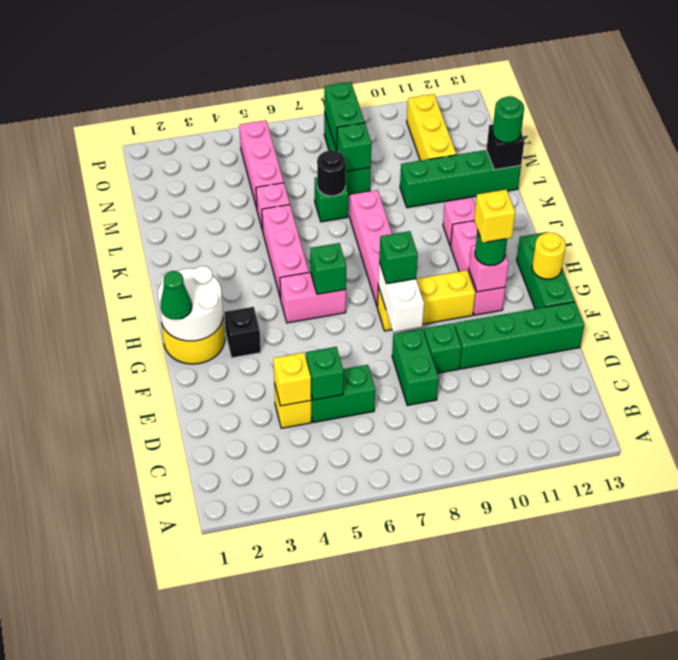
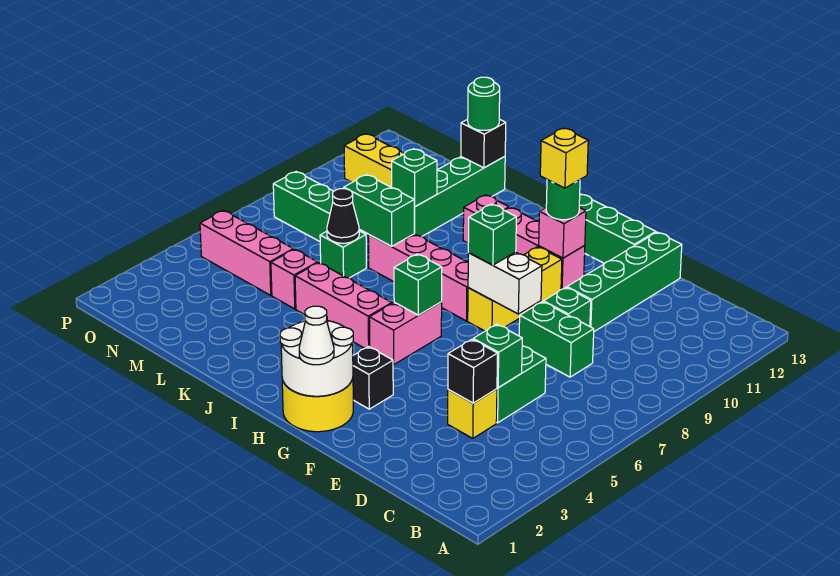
yellow 1x1 brick [273,352,311,406] -> black 1x1 brick [448,339,498,403]
green 1x1 cone [161,271,192,320] -> white 1x1 cone [299,306,334,365]
yellow 1x1 round brick [532,233,566,279] -> none
black 1x1 round brick [317,150,346,196] -> black 1x1 cone [327,189,359,243]
green 1x1 brick [337,123,371,171] -> green 1x1 brick moved to [392,149,437,207]
green 1x2 brick [324,82,365,150] -> green 1x2 brick moved to [344,175,415,246]

